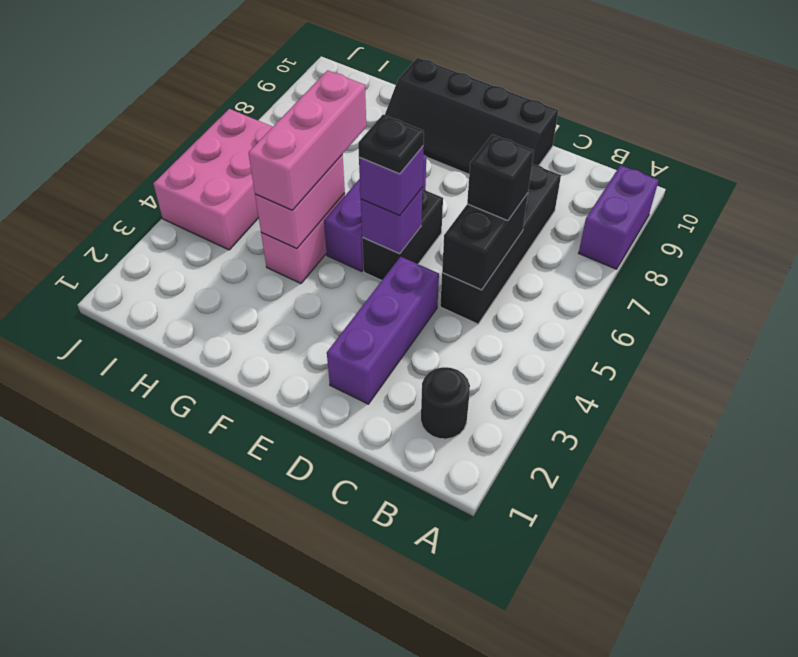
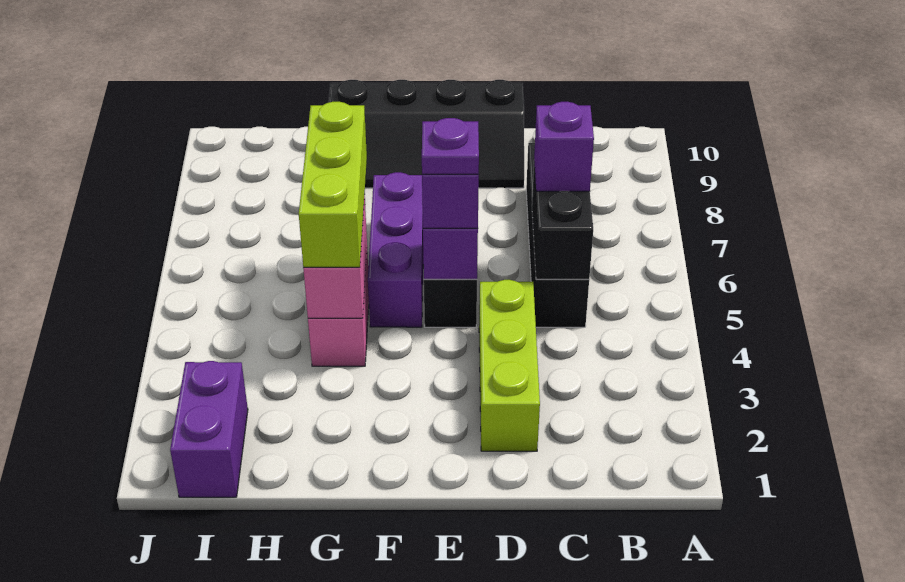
purple 1x2 brick [579,165,659,269] -> purple 1x2 brick moved to [170,361,248,497]
black 1x1 round brick [421,367,470,439] -> none
black 1x1 brick [467,134,534,221] -> purple 1x1 brick [534,102,594,191]
purple 1x3 brick [327,257,439,404] -> lime 1x3 brick [479,280,540,451]
black 1x1 plate [358,115,424,174] -> purple 1x1 plate [422,118,479,174]
pink 1x3 brick [248,70,366,210] -> lime 1x3 brick [299,102,367,267]
pink 2x3 brick [153,109,272,250] -> none

